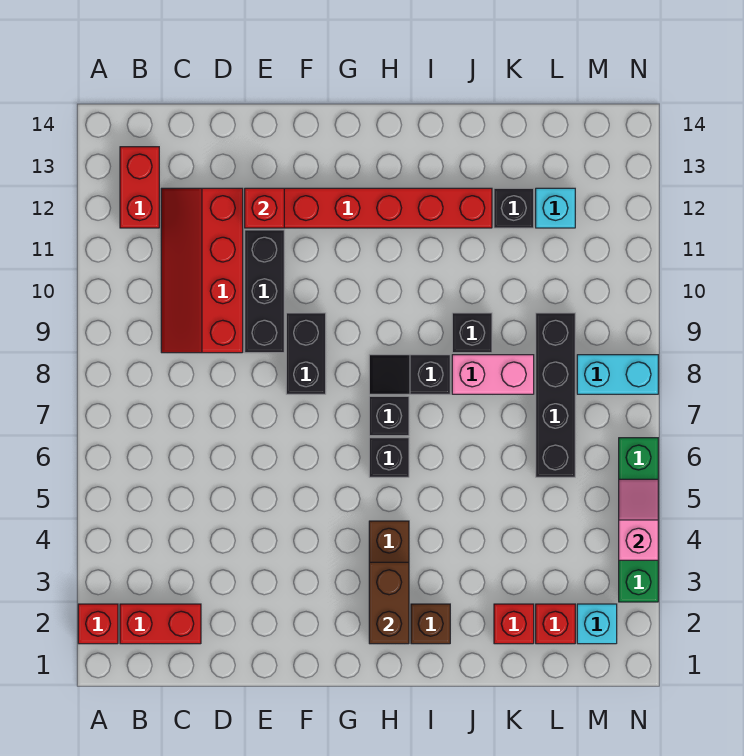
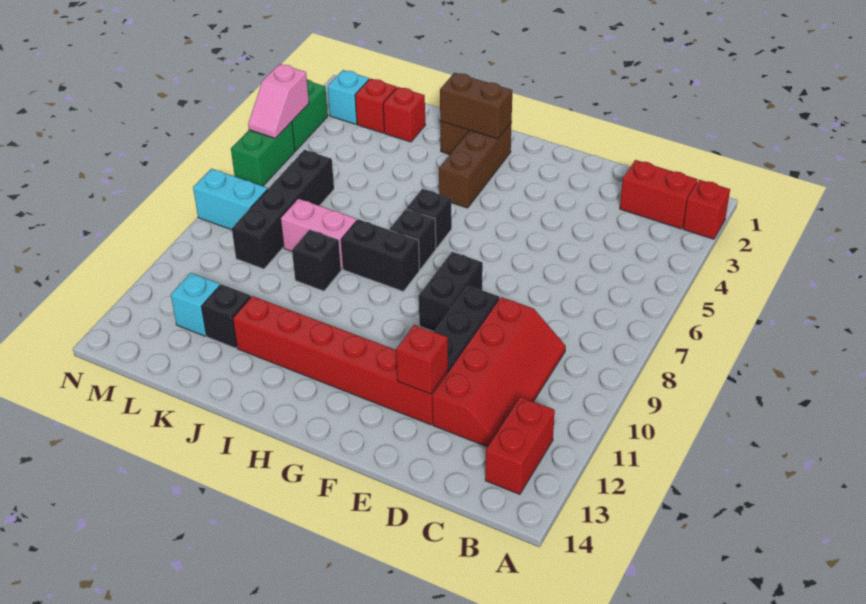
brown 1x2 brick [369,562,409,644] -> brown 1x2 brick turned to [440,73,512,139]
black 1x2 slope [369,355,450,394] -> black 1x2 brick [341,219,419,291]

